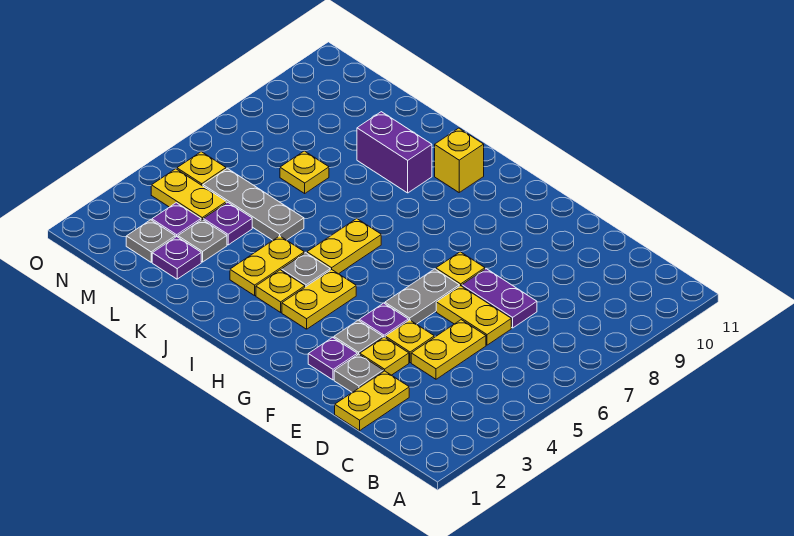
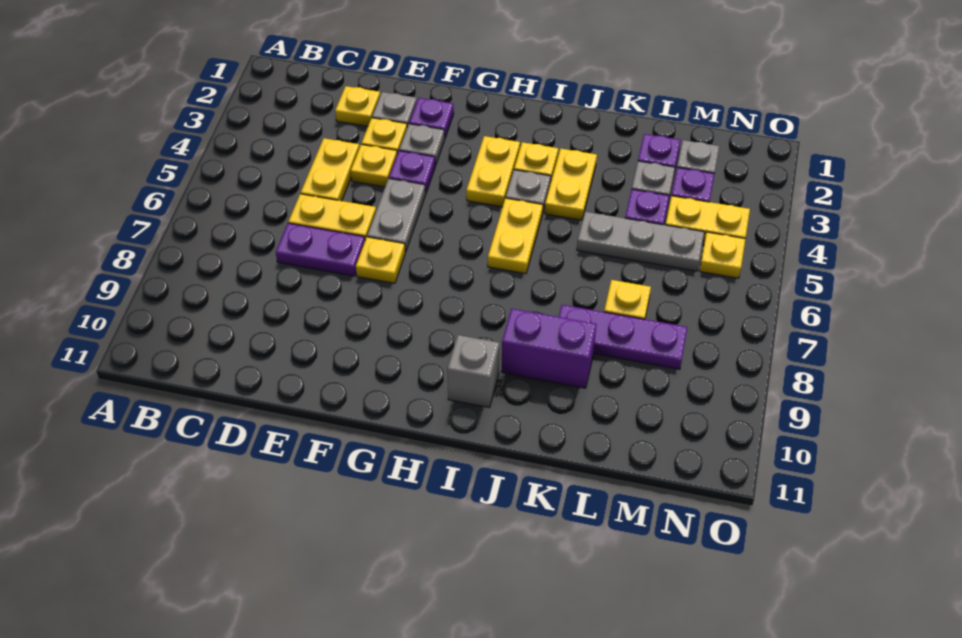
yellow 1x2 plate [335,371,409,431] -> yellow 1x1 plate [335,86,380,126]
yellow 1x1 brick [435,128,484,192] -> grey 1x1 brick [447,335,499,408]
none -> purple 1x3 plate [559,305,688,369]

